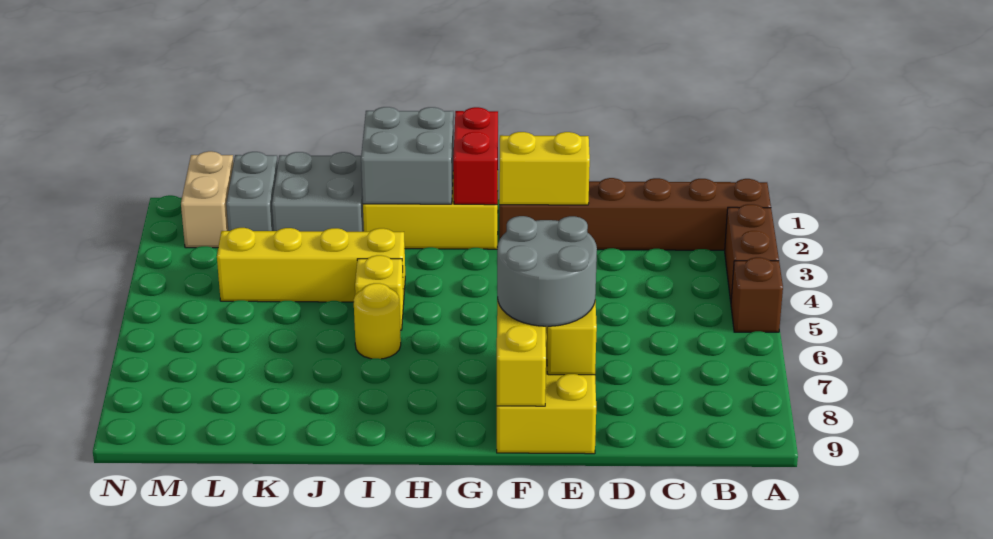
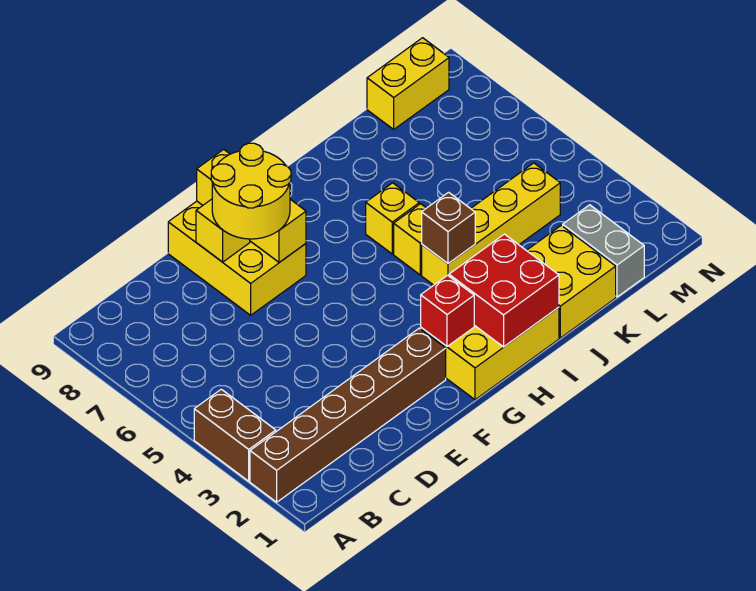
brown 1x1 brick [731,257,783,332] -> brown 1x1 brick moved to [422,192,475,264]
yellow 1x2 brick [499,132,590,205] -> yellow 1x2 brick moved to [367,38,449,129]
grey 2x2 round brick [497,216,597,326] -> yellow 2x2 round brick [211,143,291,239]
red 1x2 brick [453,107,498,205] -> red 1x1 brick [421,275,474,346]
grey 2x2 brick [361,107,454,204] -> red 2x2 brick [449,234,559,347]
yellow 1x1 round brick [354,283,401,359] -> yellow 1x1 brick [366,183,419,254]
grey 2x2 brick [272,152,364,232] -> yellow 2x2 brick [526,225,616,338]
tan 1x2 brick [181,151,234,248] -> none

